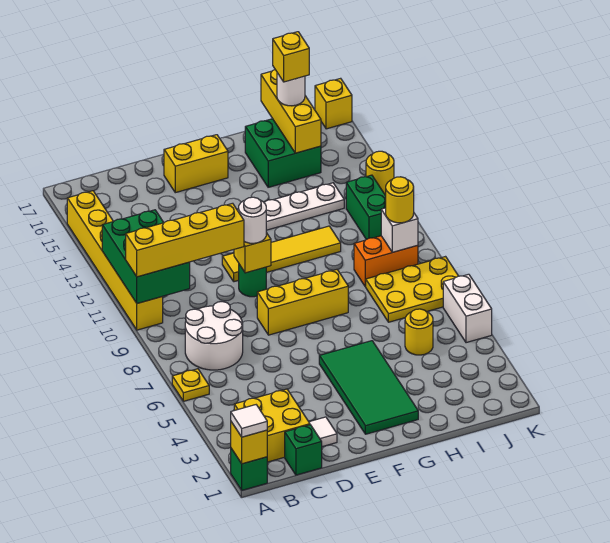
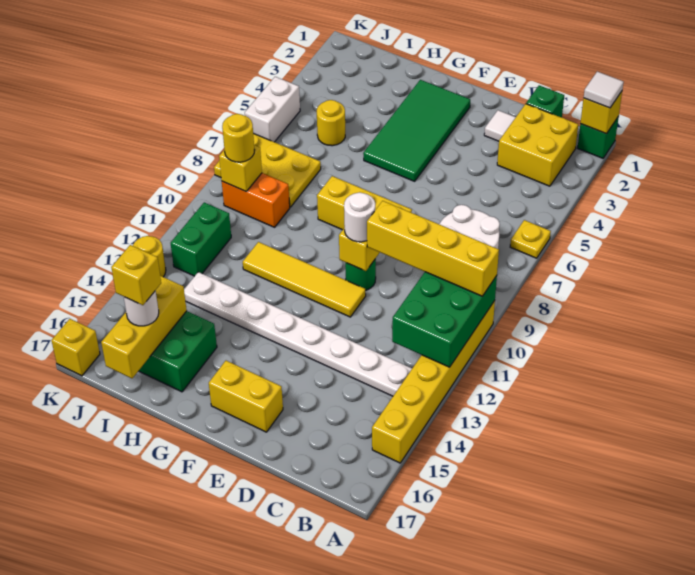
white 1x1 brick [381,208,418,252] -> yellow 1x1 brick [219,145,262,192]

